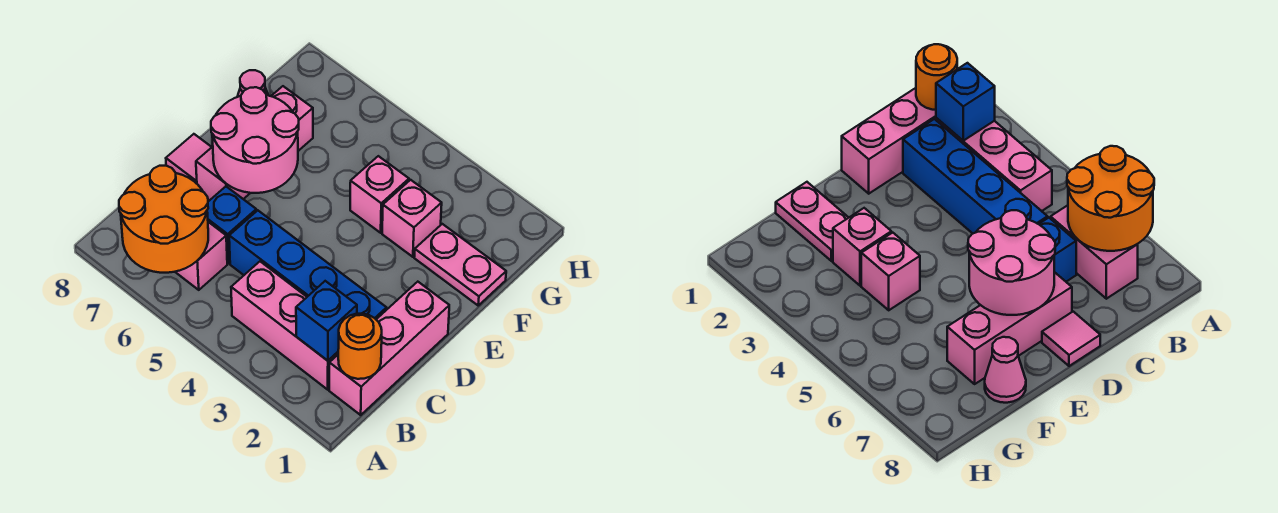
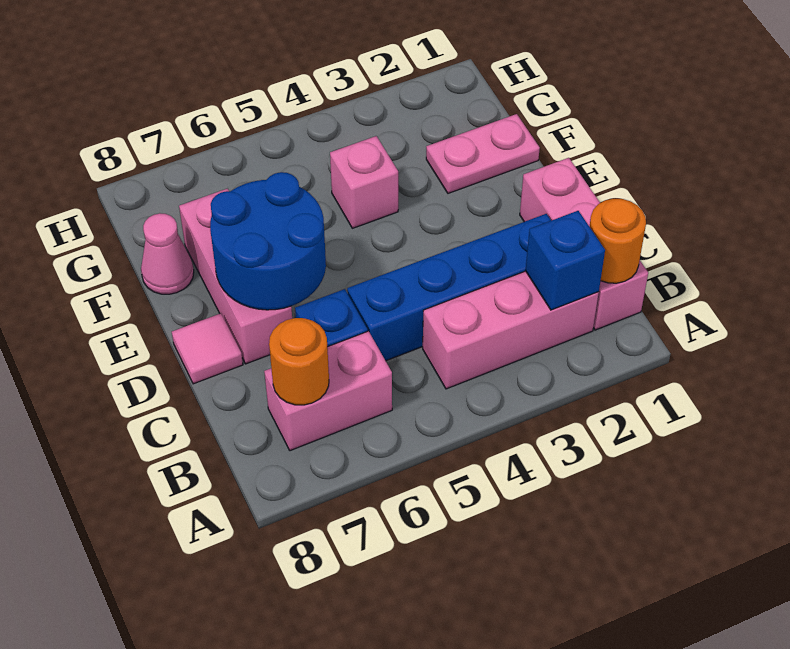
orange 2x2 round brick [119,166,208,273] -> orange 1x1 round brick [269,318,329,405]
pink 2x2 round brick [211,87,299,193] -> blue 2x2 round brick [210,172,326,310]
pink 1x1 brick [382,180,442,257] -> none

